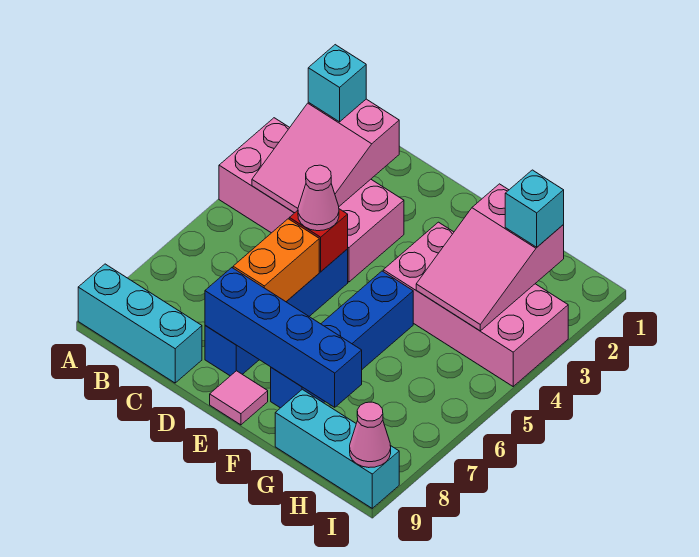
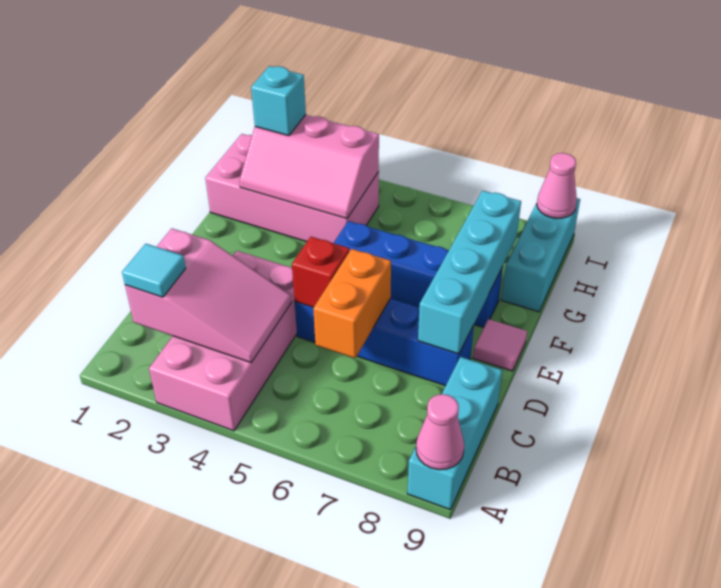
cyan 1x1 brick [308,45,366,122] -> cyan 1x1 tile [122,244,186,297]
pink 1x1 cone [298,165,339,231] -> pink 1x1 cone moved to [416,394,464,470]
orange 1x2 brick [233,219,319,302] -> orange 1x2 brick turned to [313,249,391,358]
blue 1x4 brick [205,268,362,407] -> cyan 1x4 brick [418,191,521,354]
pink 2x4 brick [383,222,568,386] -> pink 2x4 brick turned to [205,134,379,243]
pink 2x3 slope [416,184,564,331] -> pink 2x3 slope turned to [239,115,379,218]

